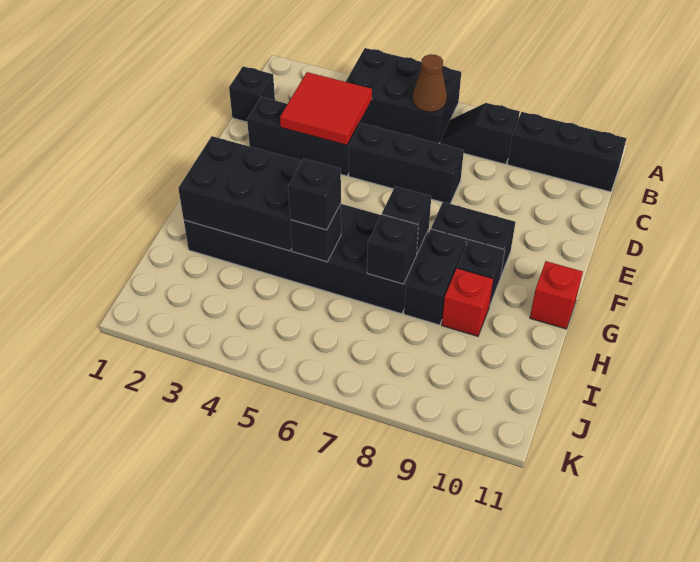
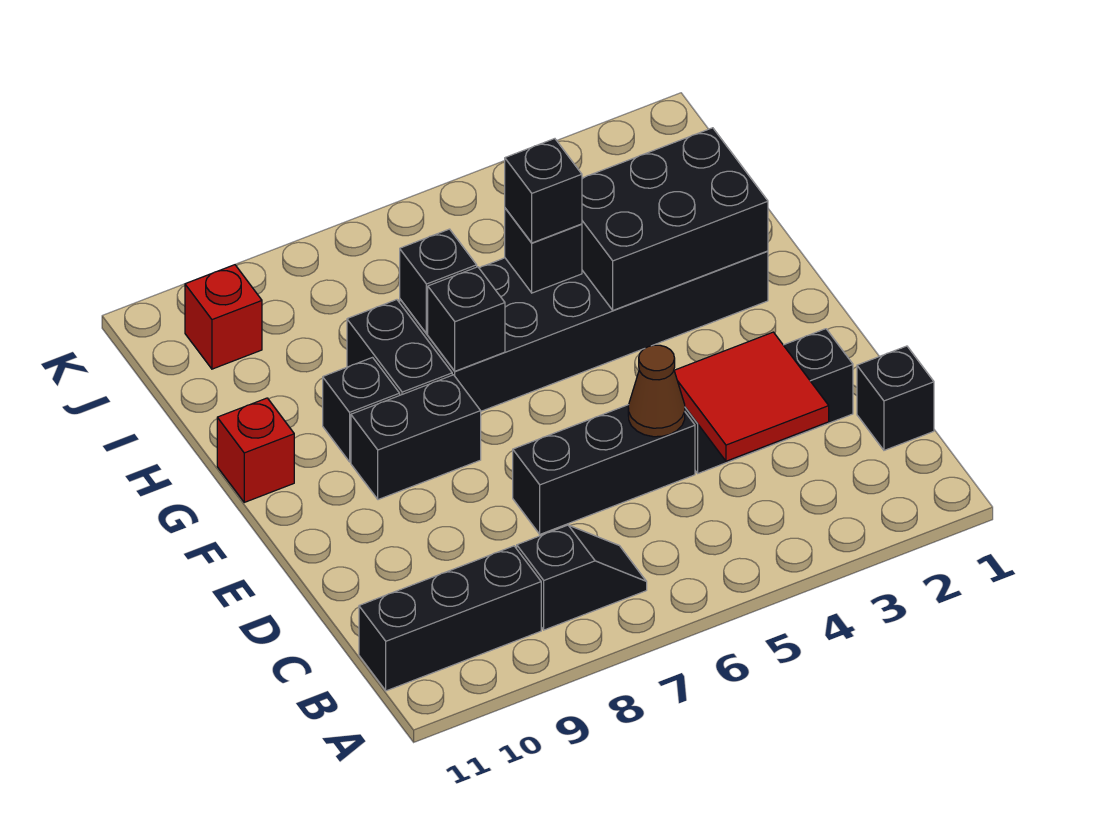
black 2x3 brick [346,48,461,143] -> none
brown 1x1 cone [413,54,447,112] -> brown 1x1 cone moved to [628,345,685,437]
red 1x1 brick [442,268,493,336] -> red 1x1 brick moved to [185,265,262,369]

